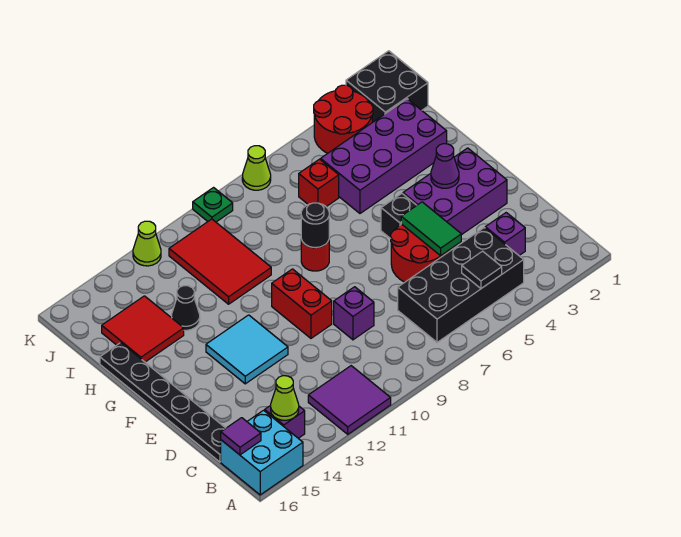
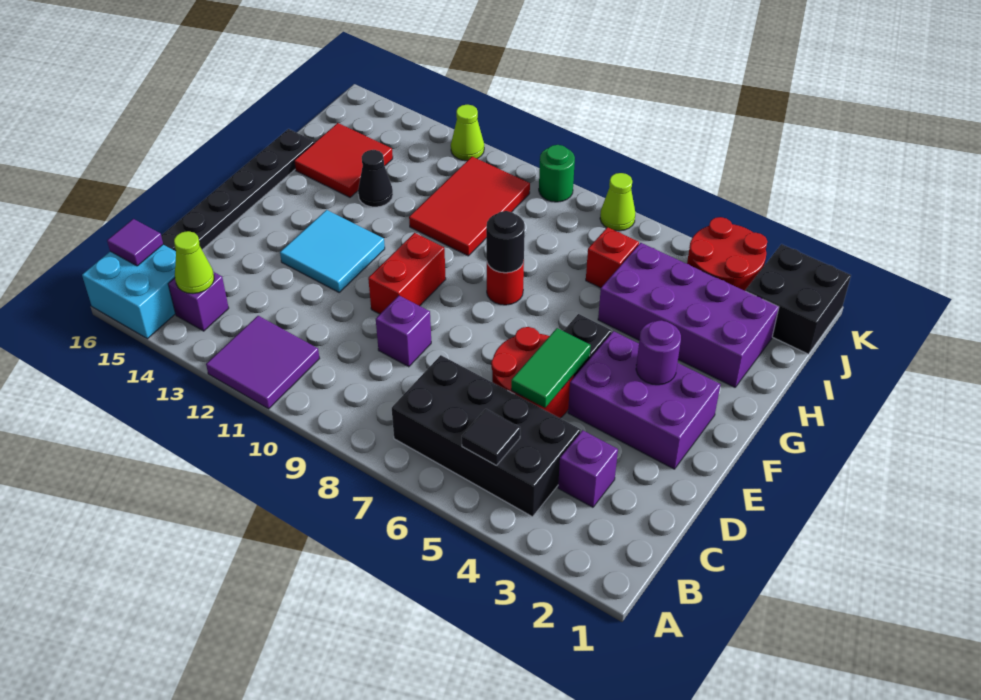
purple 1x1 cone [431,144,459,188] -> purple 1x1 round brick [636,320,681,385]
green 1x1 plate [193,188,233,222] -> green 1x1 round brick [539,145,575,202]

